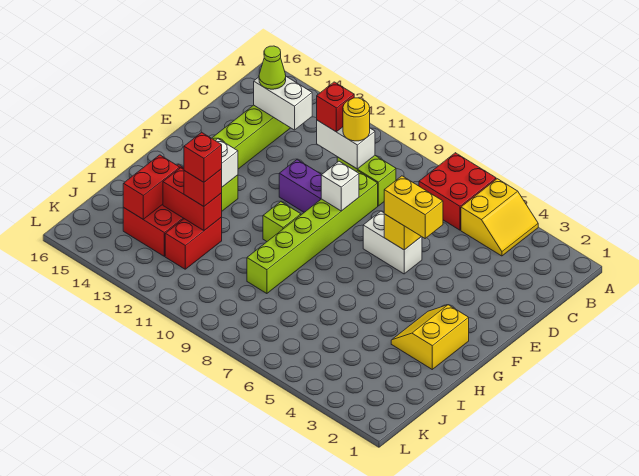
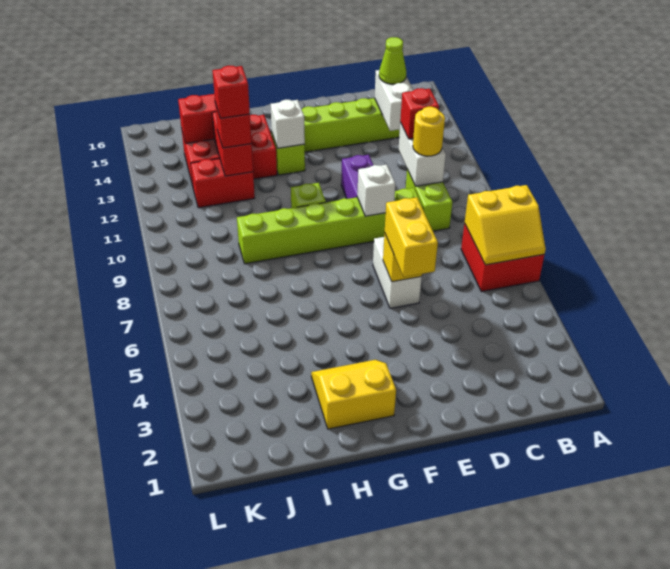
yellow 2x2 slope [461,179,538,256] -> yellow 2x2 slope moved to [465,185,546,265]

